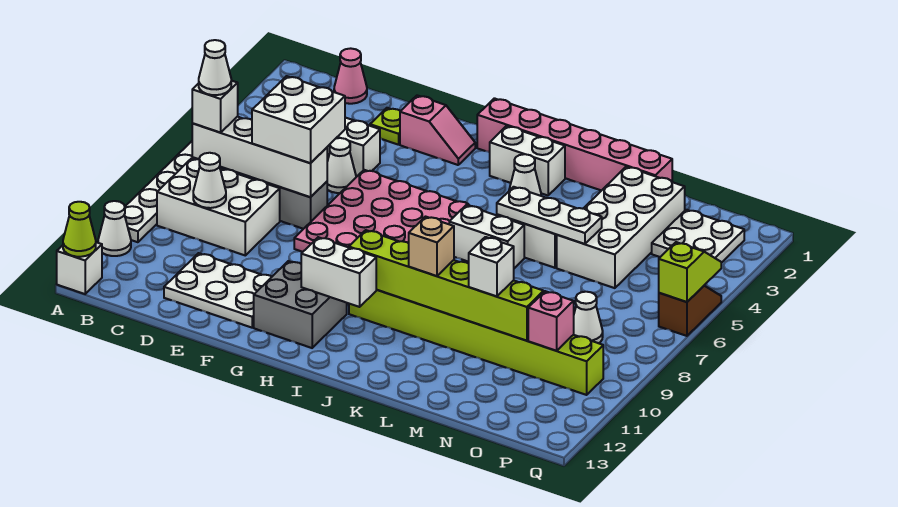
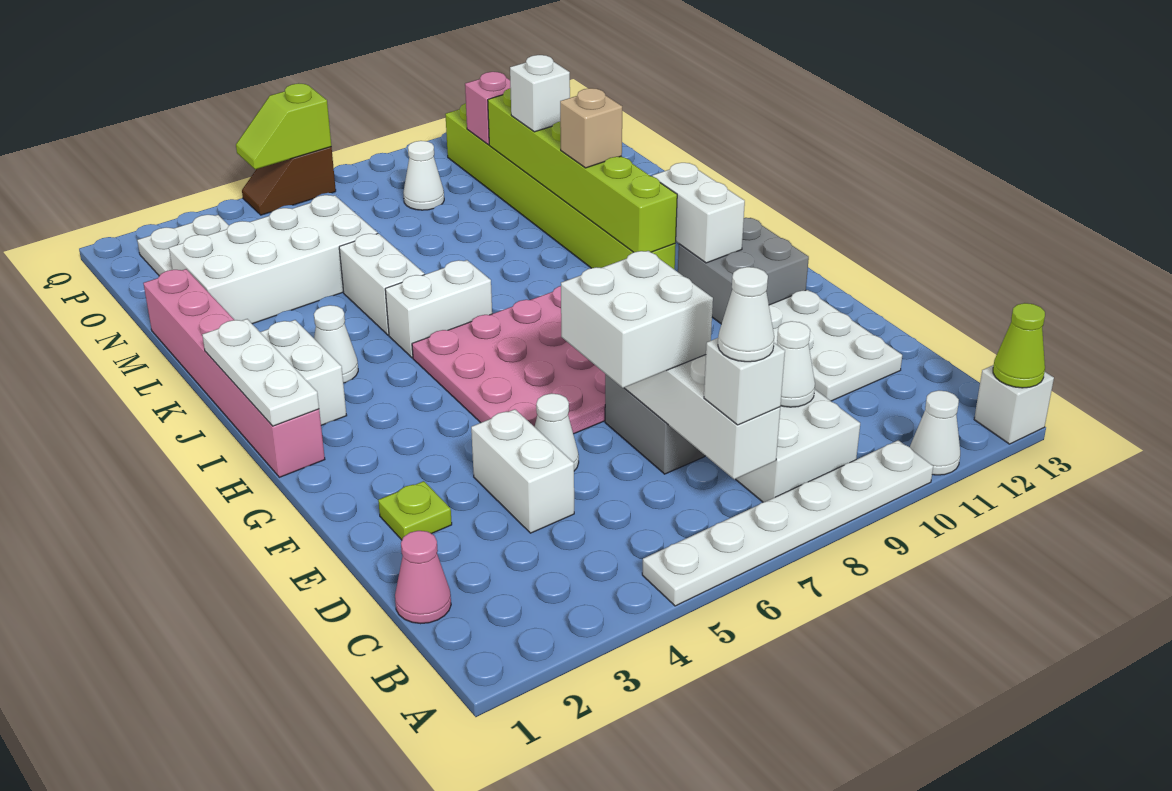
pink 1x2 slope [400,95,475,165] -> none
white 1x2 brick [449,205,524,268] -> white 1x2 brick turned to [385,260,492,358]
white 1x3 plate [497,187,602,244] -> white 1x3 plate moved to [202,319,319,426]

